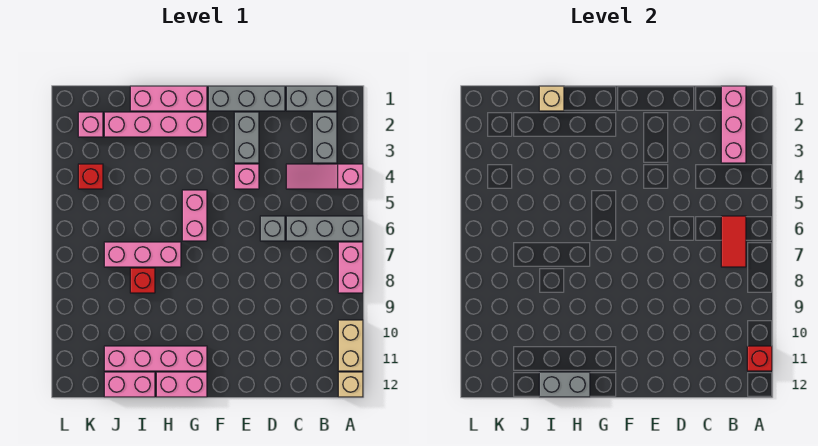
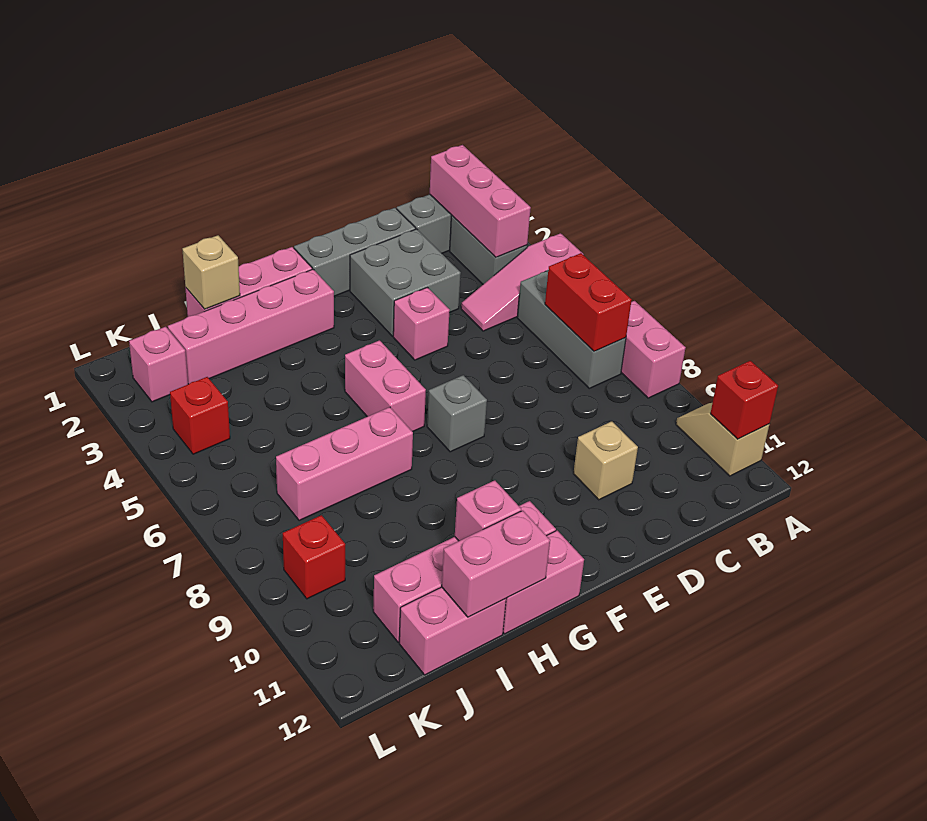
grey 1x3 brick [286,216,363,241] -> grey 1x3 brick turned to [517,271,626,388]
tan 1x2 brick [338,320,363,371] -> tan 1x2 slope [676,403,770,476]
tan 1x1 brick [338,372,363,397] -> tan 1x1 brick moved to [573,421,638,500]
red 1x2 tile [721,216,746,267] -> red 1x2 brick [545,253,632,352]
grey 1x1 brick [260,216,285,241] -> grey 1x1 brick moved to [427,375,487,452]
grey 1x2 brick [234,112,259,163] -> grey 2x2 brick [350,229,461,336]
none -> pink 1x1 brick [455,480,521,541]
grey 1x2 brick [539,372,590,397] -> pink 1x2 brick [442,511,550,617]
red 1x1 brick [130,268,155,293] -> red 1x1 brick moved to [283,515,345,599]

